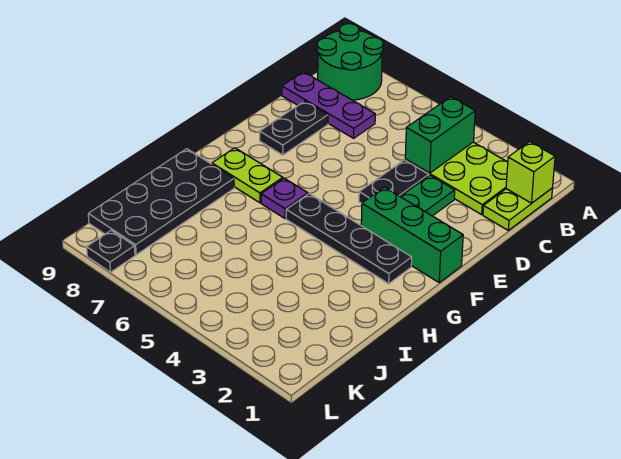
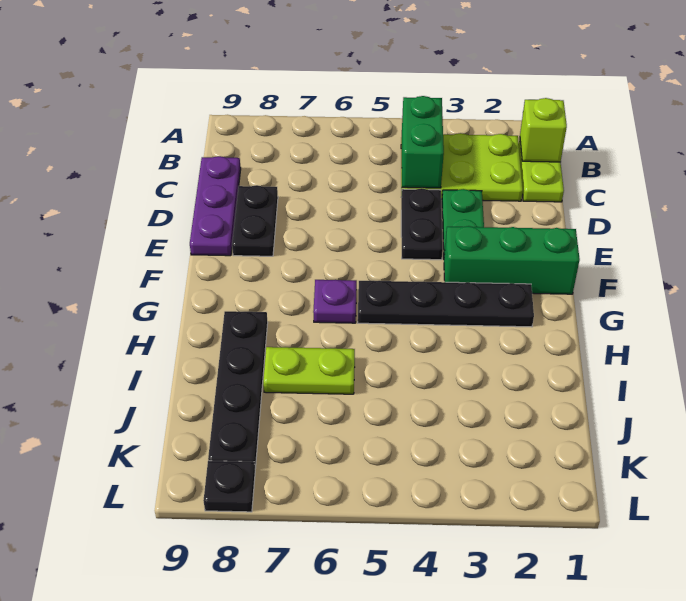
green 2x2 round brick [317,24,383,100] -> none
purple 1x3 plate [282,72,375,138] -> purple 1x3 plate turned to [190,156,241,256]
lime 1x2 plate [212,148,283,203] -> lime 1x2 plate moved to [263,347,355,394]
black 2x4 plate [88,149,234,255] -> black 1x4 plate [208,311,268,468]

